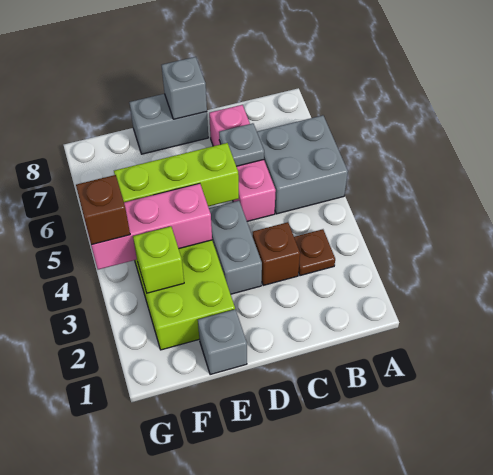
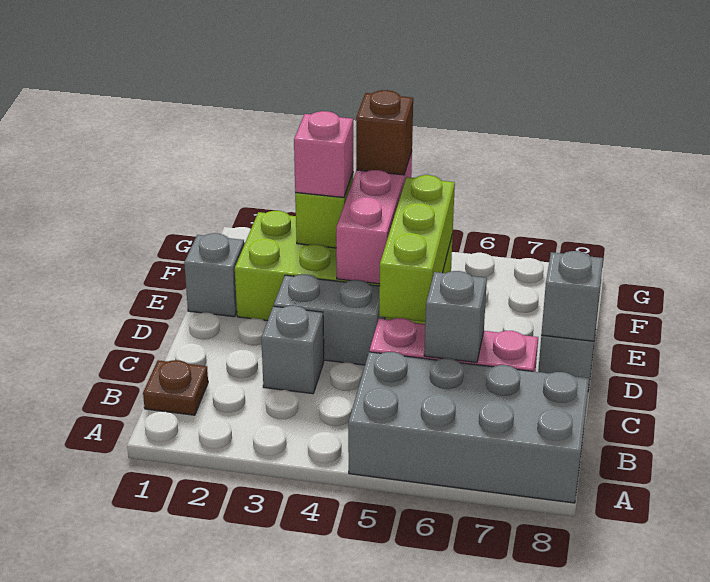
grey 2x2 brick [257,115,348,214] -> grey 2x4 brick [348,352,589,503]
brown 1x1 plate [294,229,335,276] -> brown 1x1 plate moved to [143,360,208,415]
brown 1x1 brick [252,222,300,285] -> grey 1x1 brick [261,306,324,394]
grey 1x1 plate [219,123,264,166] -> grey 1x1 brick [424,271,487,362]
none -> pink 1x1 brick [294,111,353,198]

